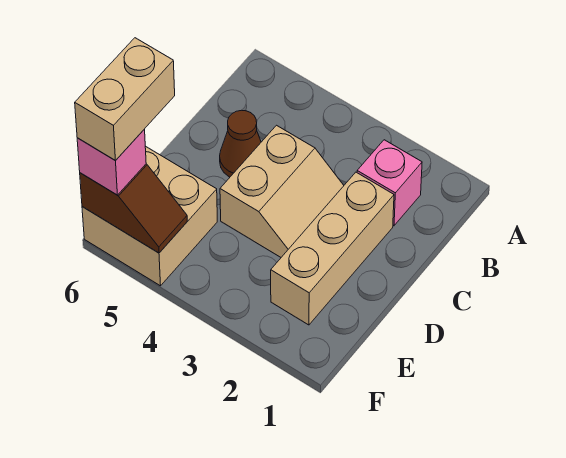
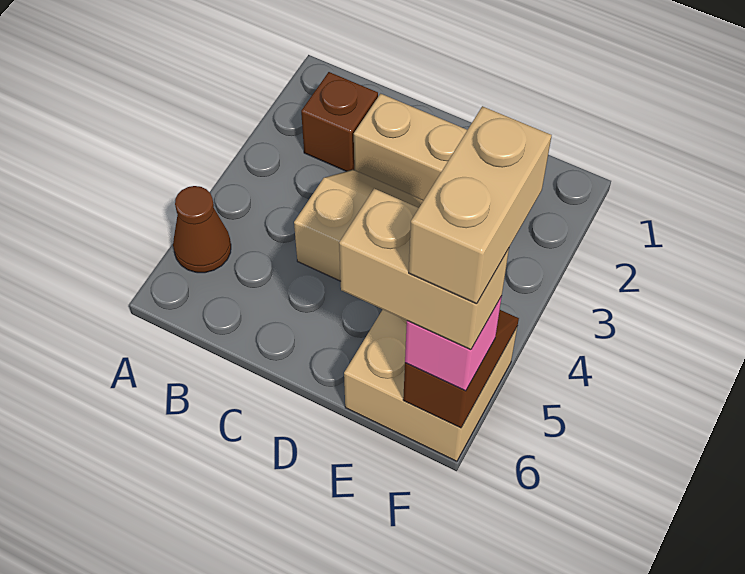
pink 1x1 brick [357,140,422,225] -> brown 1x1 brick [301,72,378,171]
brown 1x1 cone [220,110,261,177] -> brown 1x1 cone moved to [173,186,231,273]
none -> tan 1x2 brick [409,106,552,304]

